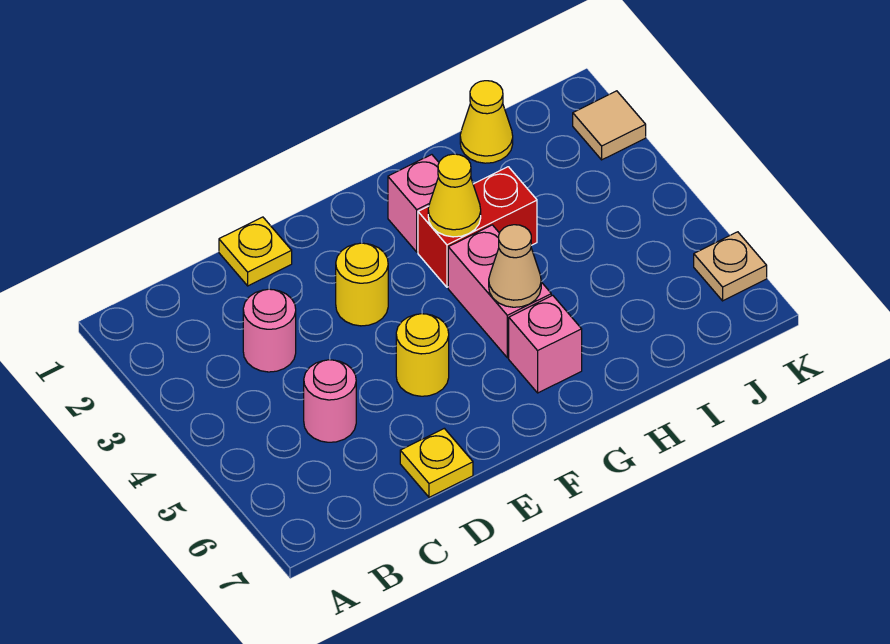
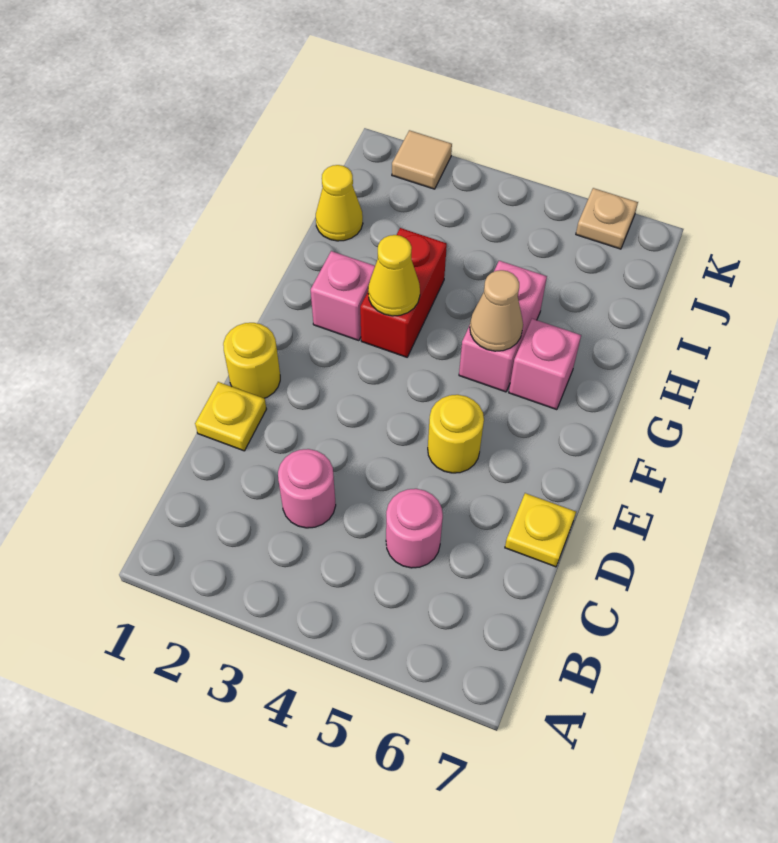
yellow 1x1 round brick [336,243,388,326] -> yellow 1x1 round brick moved to [223,323,280,398]
pink 1x2 brick [448,225,551,358] -> pink 1x2 brick turned to [459,261,547,392]

